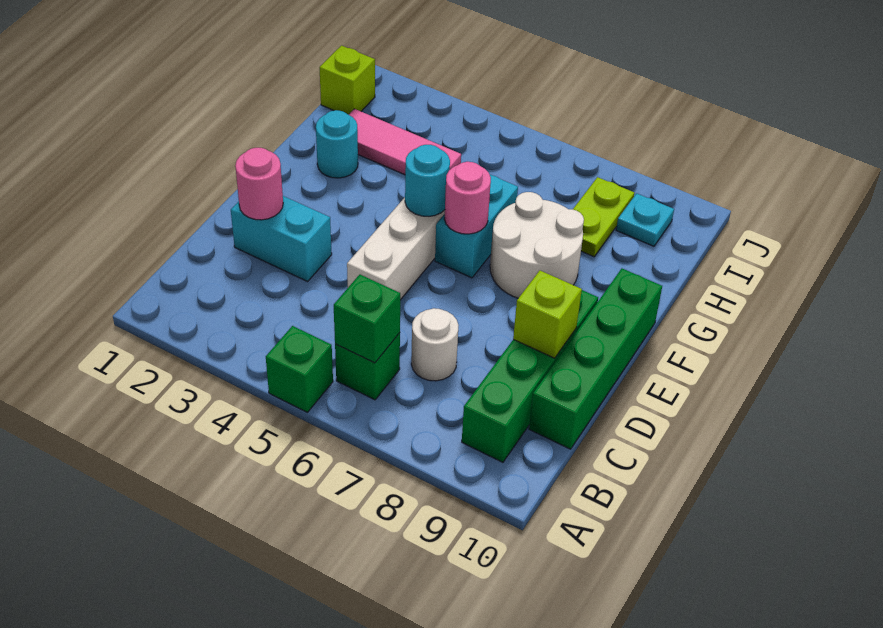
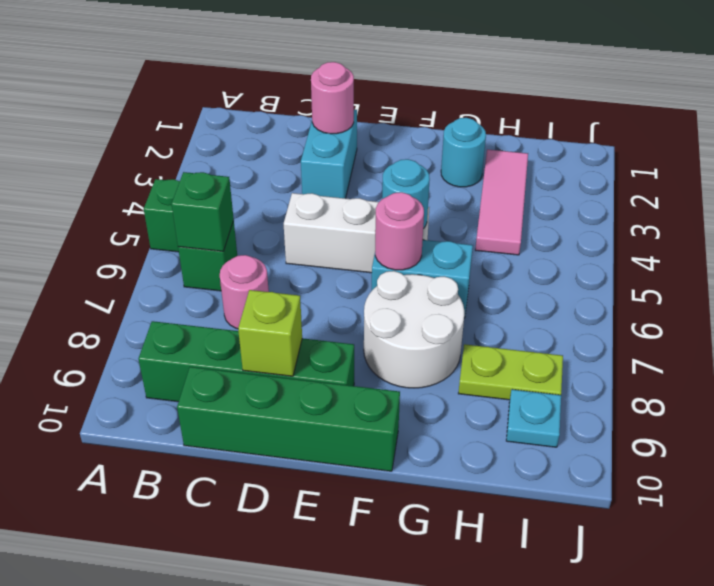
white 1x1 round brick [411,308,459,381] -> pink 1x1 round brick [220,255,269,329]
lime 1x1 brick [319,46,375,115] -> none

